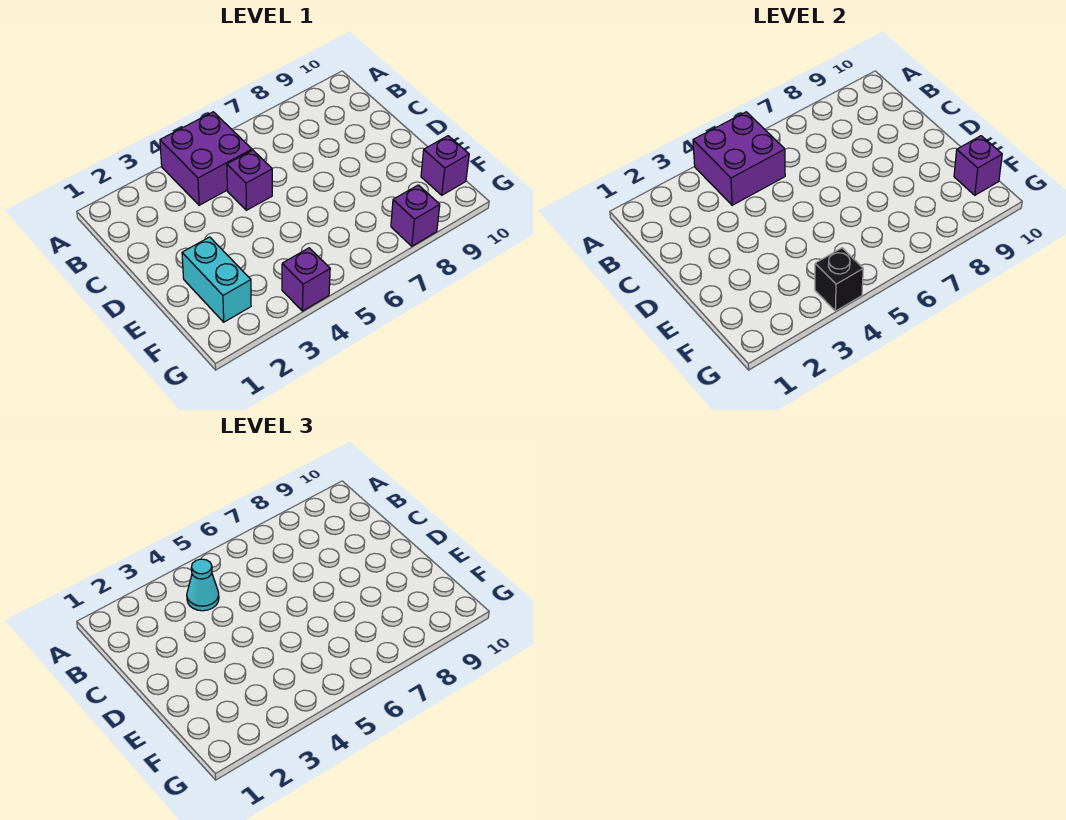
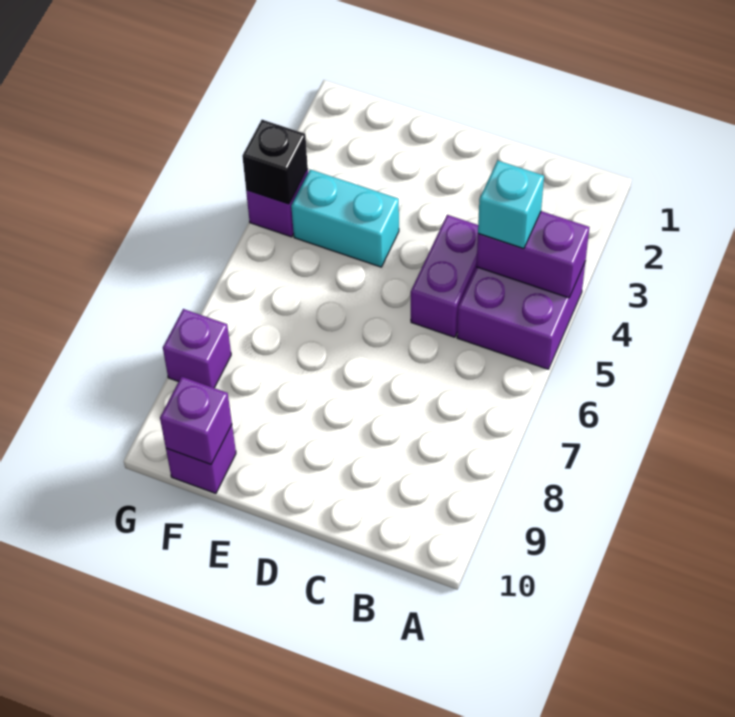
purple 2x2 brick [693,112,785,205] -> purple 1x2 brick [476,211,589,298]
cyan 1x1 cone [187,559,219,611] -> cyan 1x1 brick [478,161,544,249]
purple 1x1 brick [227,150,272,210] -> purple 1x2 brick [411,215,478,337]
cyan 1x2 brick [182,237,251,322] -> cyan 1x2 brick moved to [291,169,399,267]

